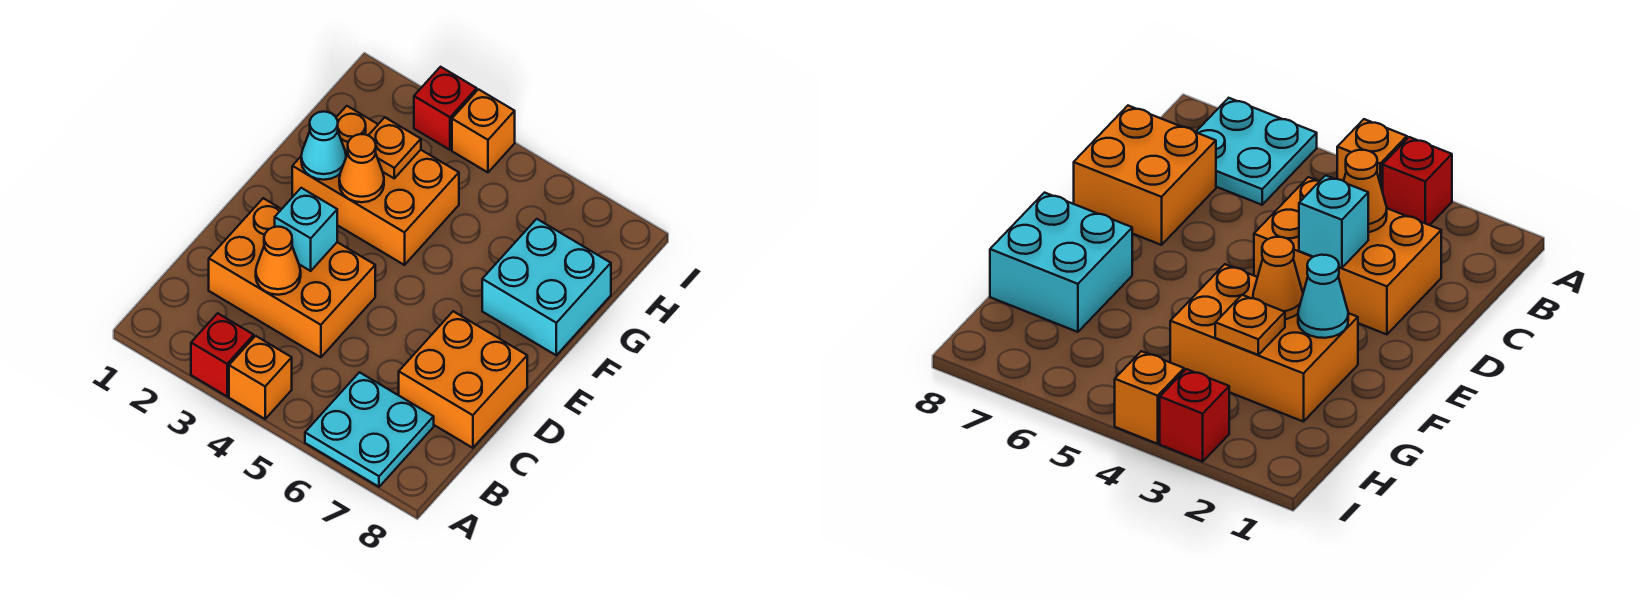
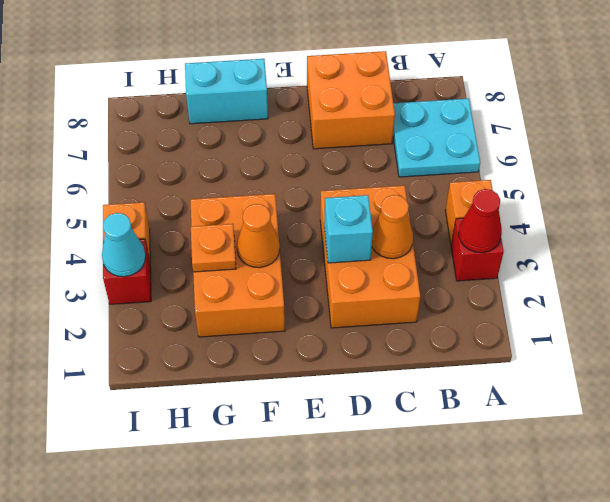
none -> red 1x1 cone [459,189,502,253]
cyan 1x1 cone [301,112,346,180] -> cyan 1x1 cone moved to [102,213,146,277]
cyan 2x2 brick [482,219,611,355] -> cyan 1x2 brick [185,59,268,124]

